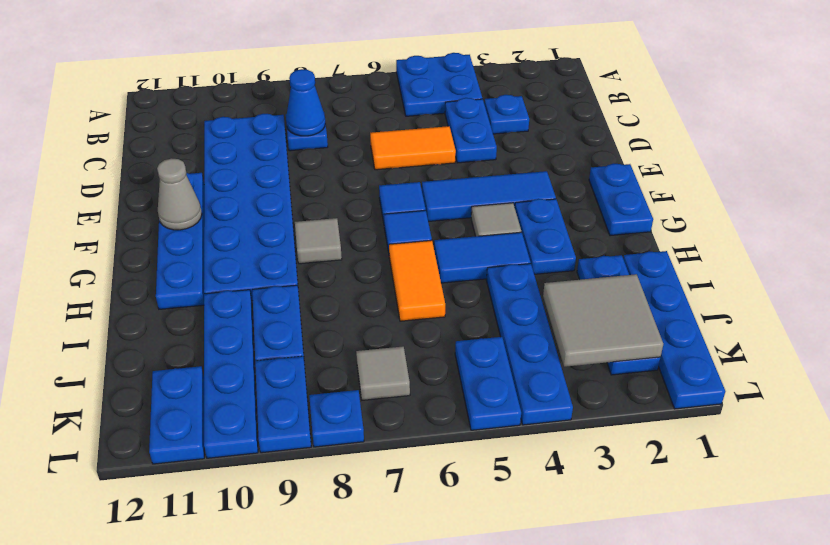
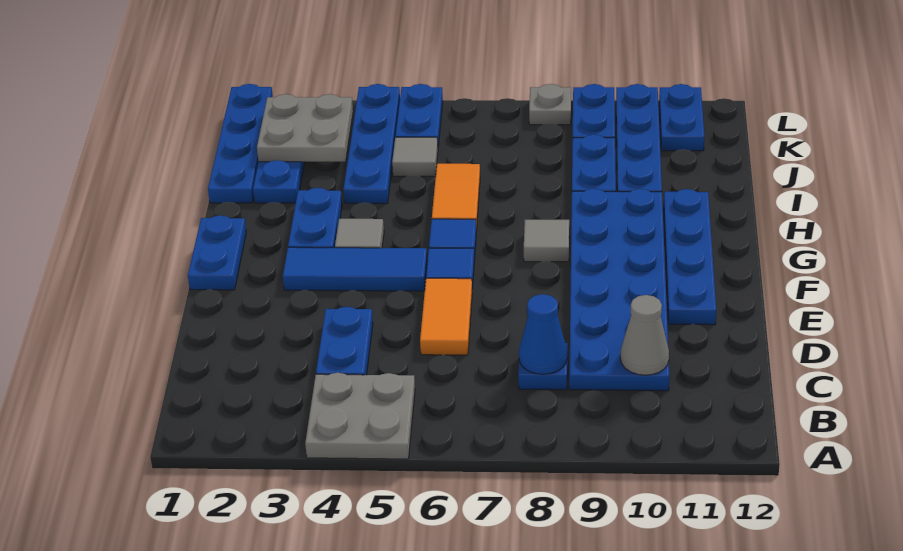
blue 2x2 plate [396,53,482,116] -> grey 2x2 plate [305,373,415,459]
blue 1x1 plate [484,95,529,134] -> none
orange 1x2 tile [370,126,456,170] -> orange 1x2 tile turned to [420,278,472,355]
grey 1x1 cone [157,158,202,230] -> grey 1x1 cone moved to [620,295,669,375]
blue 1x2 tile [434,232,531,283] -> none
grey 2x2 tile [543,274,663,367] -> grey 2x2 plate [257,94,353,162]
grey 1x1 tile [356,347,410,400] -> grey 1x1 tile moved to [392,137,438,176]
blue 1x1 plate [309,390,364,447] -> grey 1x1 plate [529,84,571,125]

